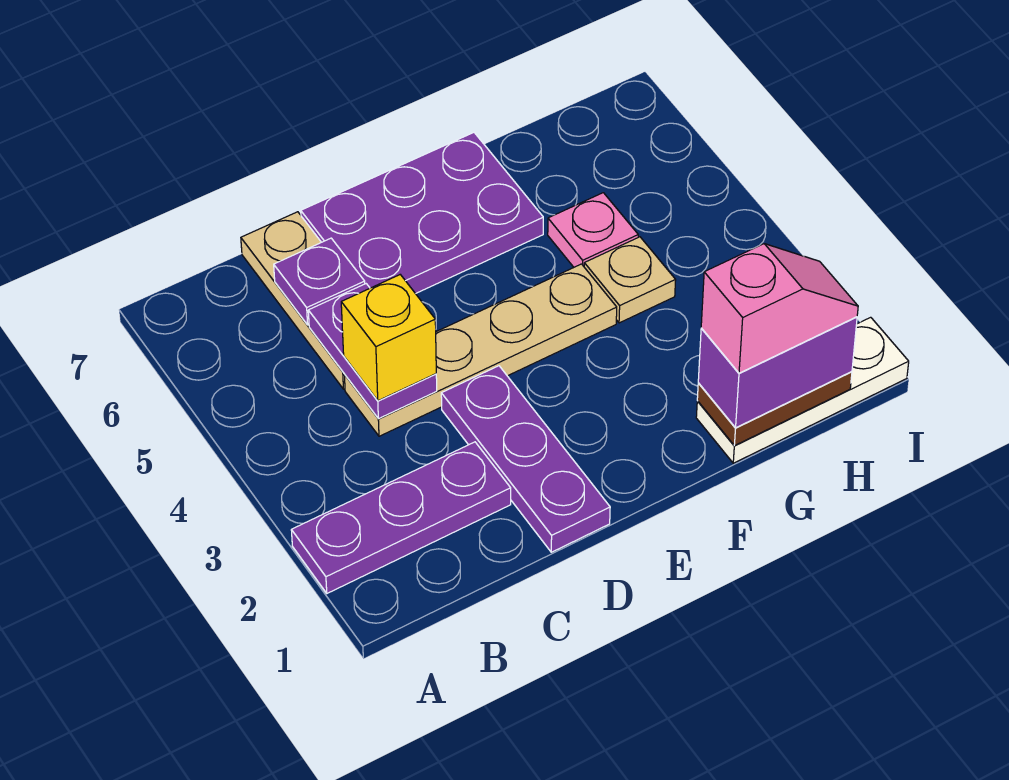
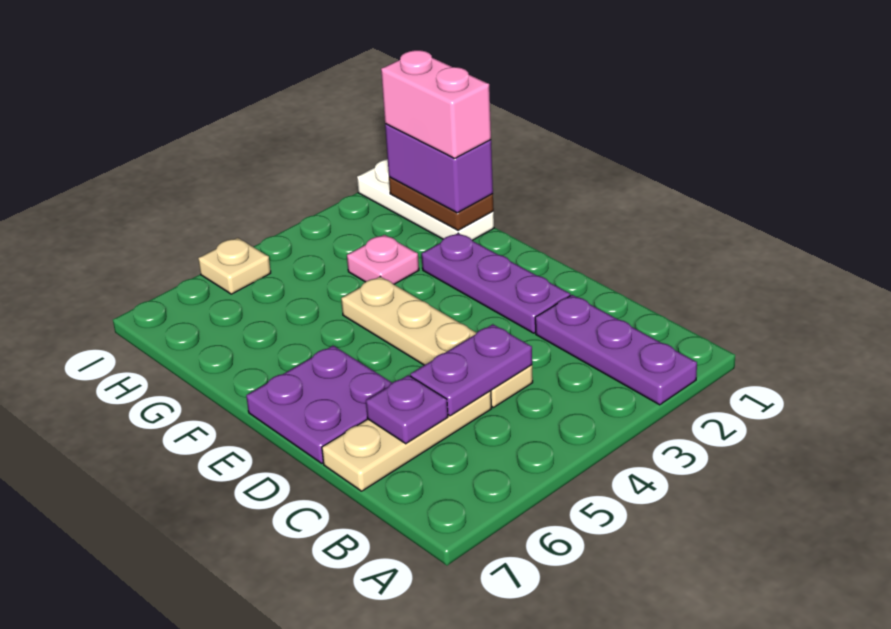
yellow 1x1 brick [341,275,436,401] -> none
purple 1x3 plate [441,366,610,552] -> purple 1x3 plate turned to [422,233,570,333]
purple 2x3 plate [301,133,543,294] -> purple 2x2 plate [246,346,392,464]
pink 1x2 slope [701,244,858,373] -> pink 1x2 brick [381,50,491,158]
tan 1x1 plate [584,237,676,323] -> tan 1x1 plate moved to [198,238,271,294]
pink 1x1 plate [548,193,638,267] -> pink 1x1 plate moved to [347,235,419,284]

